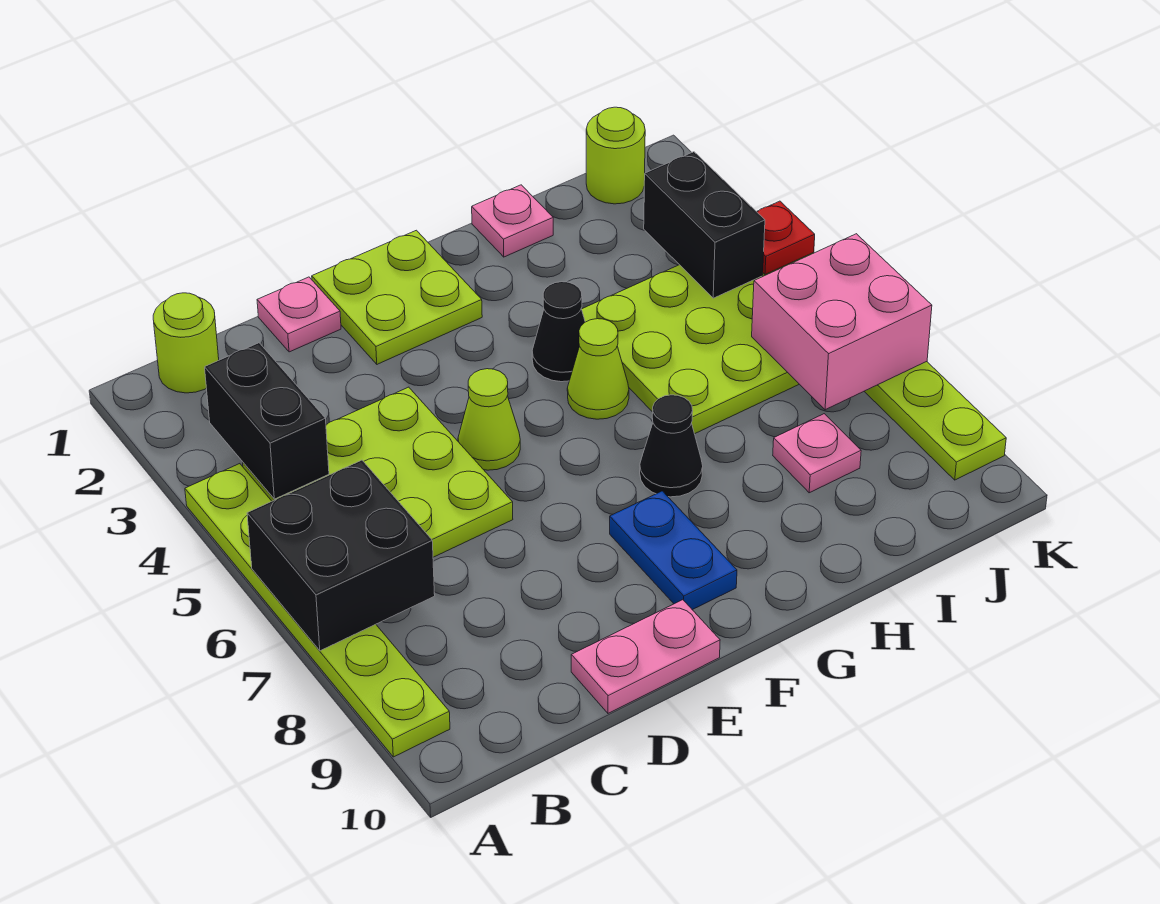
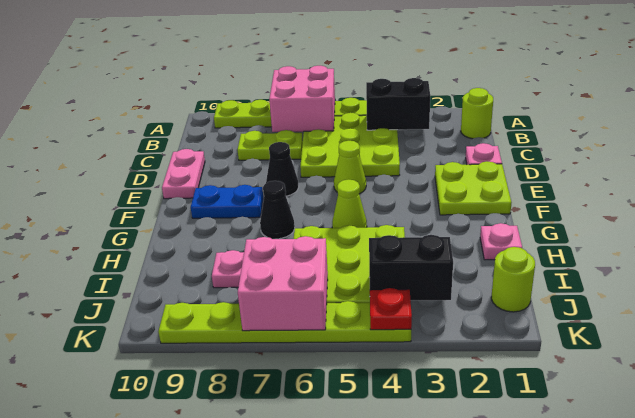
black 2x2 brick [247,460,435,651] -> pink 2x2 brick [269,66,335,132]
none -> lime 1x2 plate [238,130,303,160]
black 1x1 cone [532,282,585,382] -> black 1x1 cone moved to [266,142,299,196]

